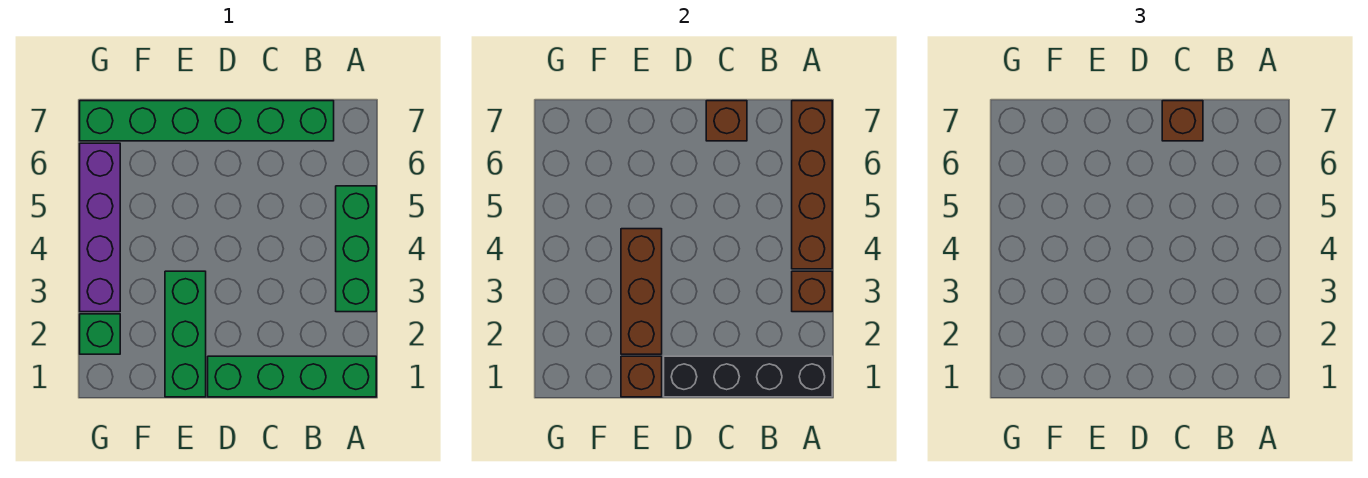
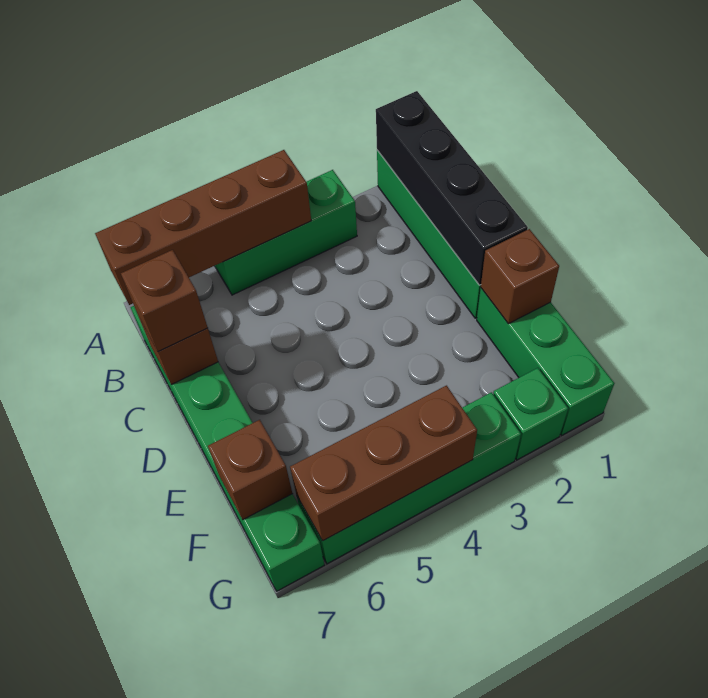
brown 1x1 brick [792,271,832,312] -> brown 1x1 brick moved to [208,420,293,520]
green 1x3 brick [165,271,206,397] -> green 1x3 brick turned to [477,288,614,435]
brown 1x3 brick [621,229,662,354] -> brown 1x3 brick moved to [290,386,477,541]
purple 1x4 brick [80,143,120,312] -> green 1x4 brick [297,392,521,564]

